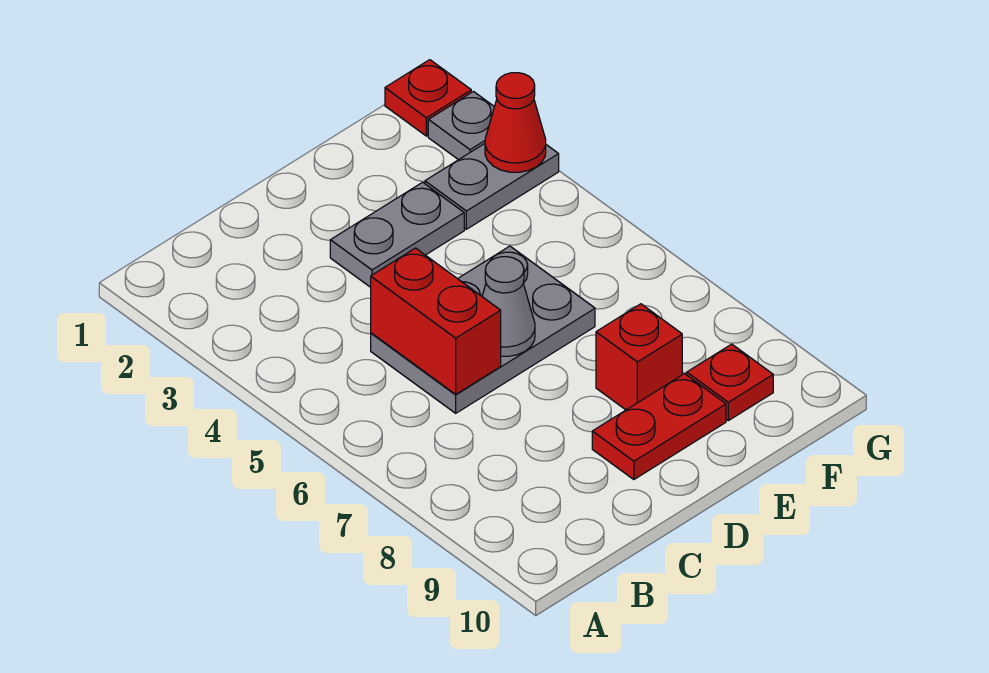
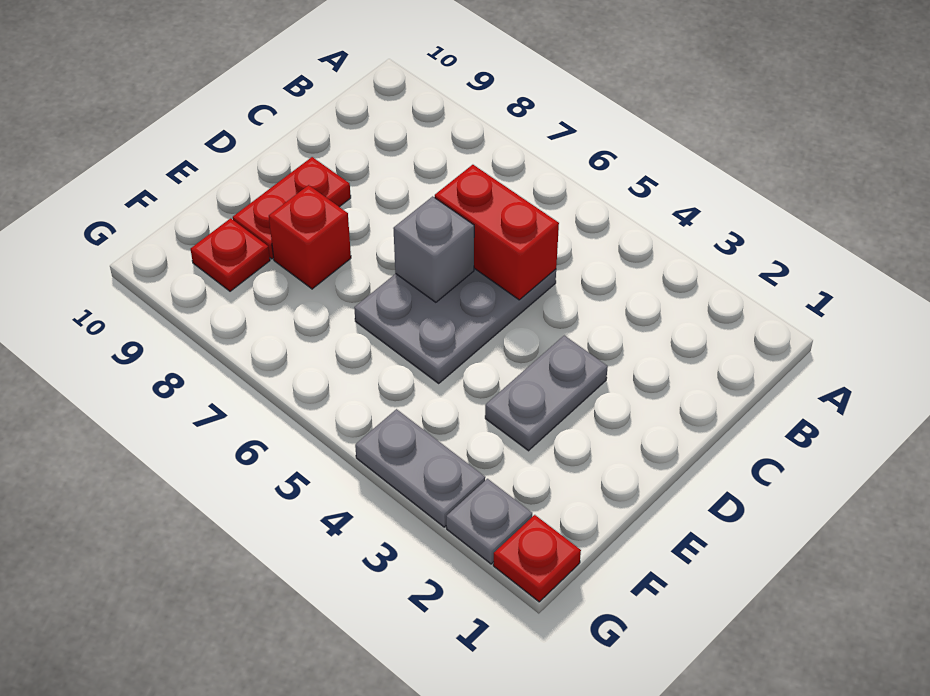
grey 1x1 cone [482,257,535,356] -> grey 1x1 brick [393,196,474,302]
grey 1x2 plate [425,144,559,229] -> grey 1x2 plate turned to [355,409,485,527]
red 1x1 cone [485,73,546,172] -> none

